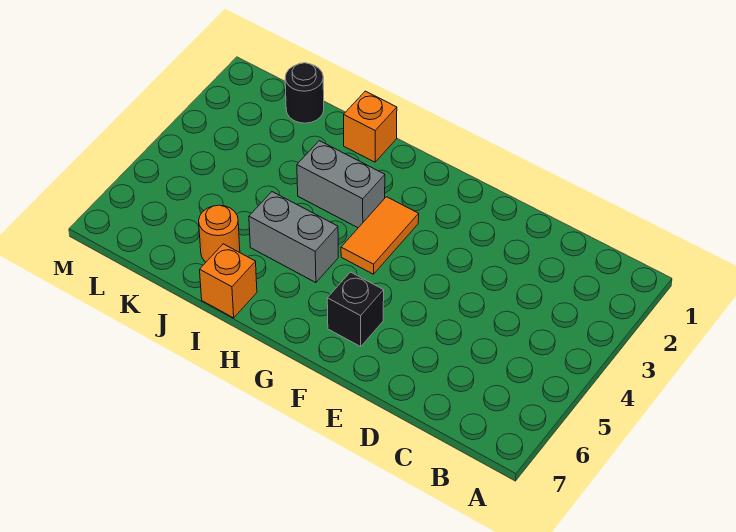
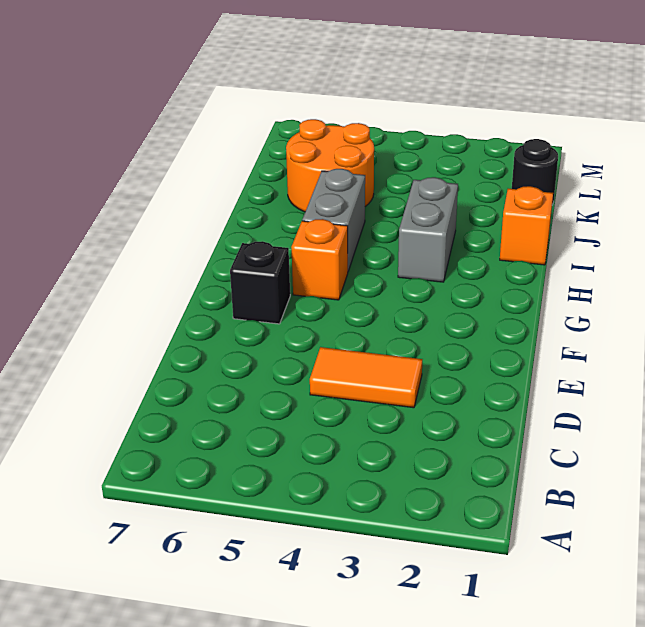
orange 1x2 tile [341,197,419,274] -> orange 1x2 tile moved to [310,347,422,408]
orange 1x1 brick [200,244,257,318] -> orange 1x1 brick moved to [291,219,348,300]
orange 1x1 round brick [199,205,240,262] -> orange 2x2 round brick [286,119,374,212]

